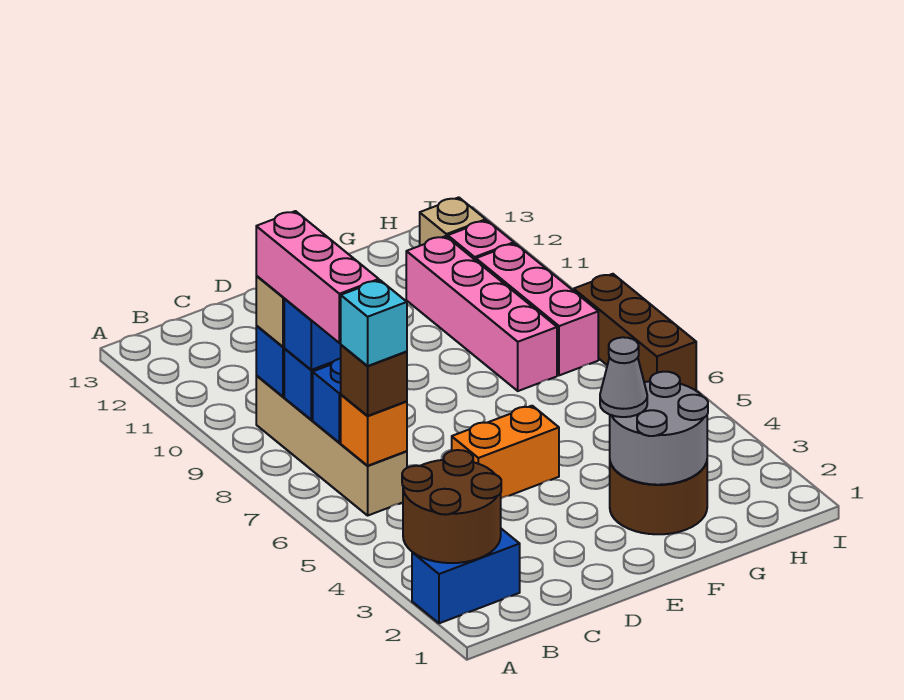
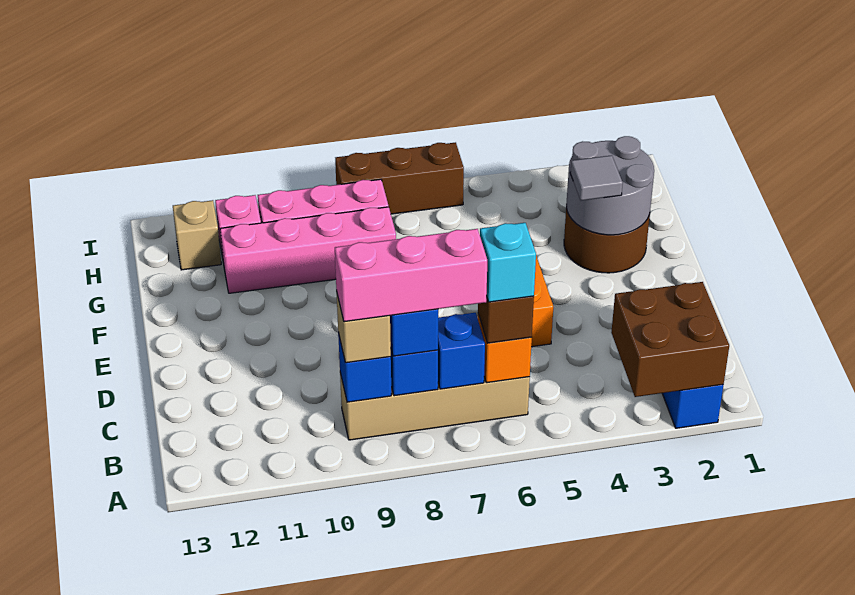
brown 2x2 round brick [402,450,501,563] -> brown 2x2 brick [611,282,729,397]
grey 1x1 cone [600,337,647,417] -> grey 1x1 tile [570,155,623,200]

